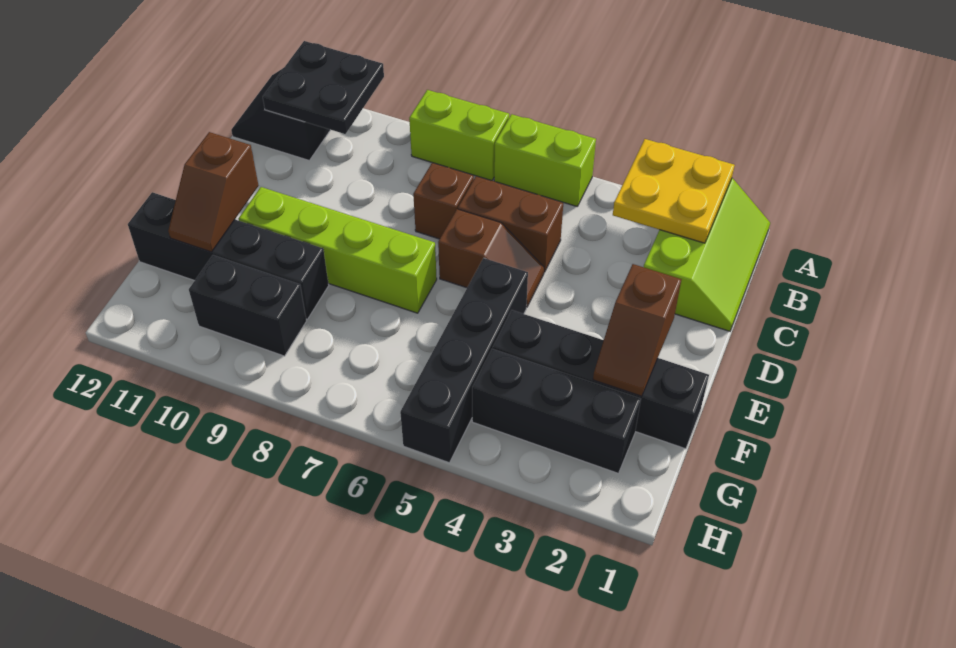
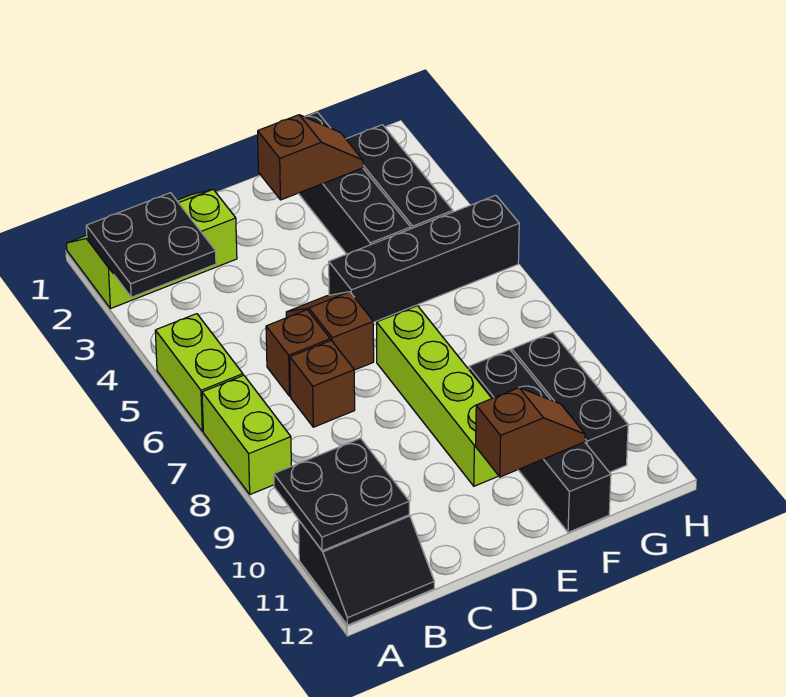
yellow 2x2 plate [613,139,735,243] -> black 2x2 plate [86,193,216,297]
brown 1x2 brick [458,176,563,272] -> brown 1x1 brick [266,310,330,396]
black 1x2 brick [189,255,306,356] -> black 1x3 brick [512,332,628,472]

